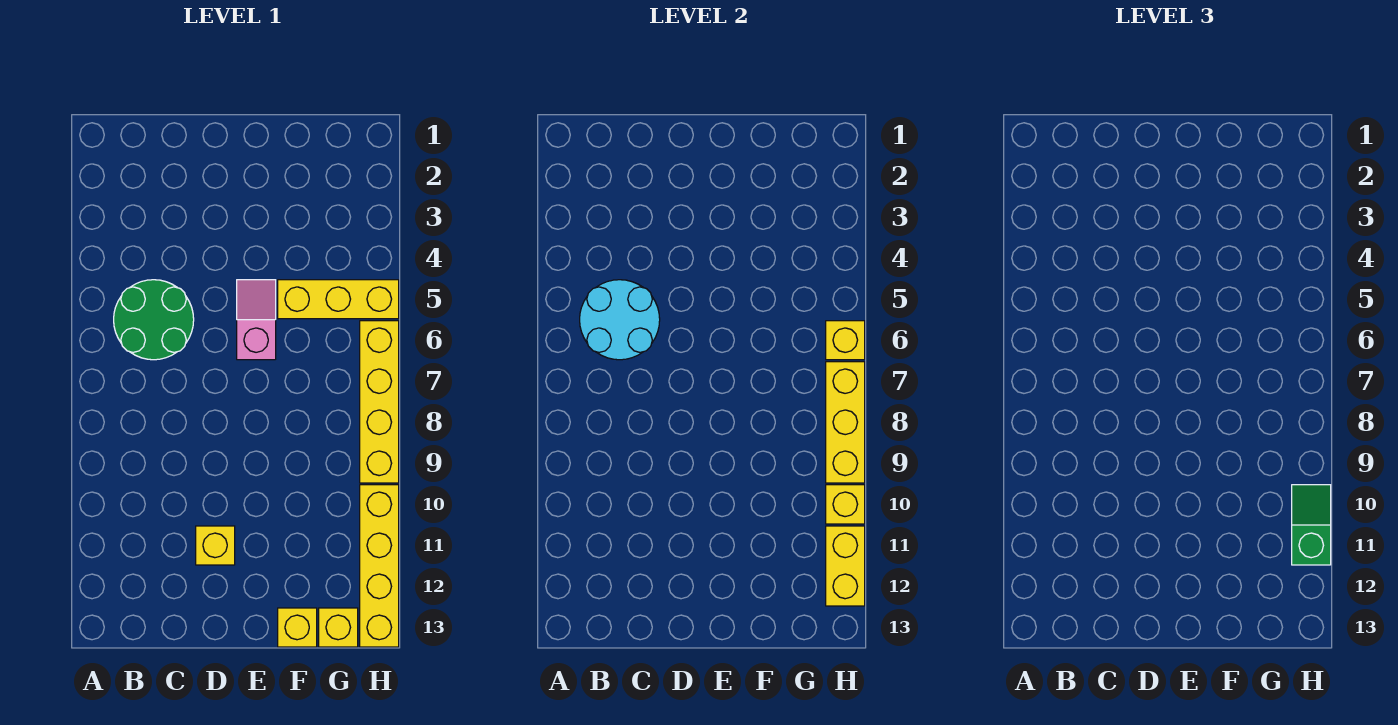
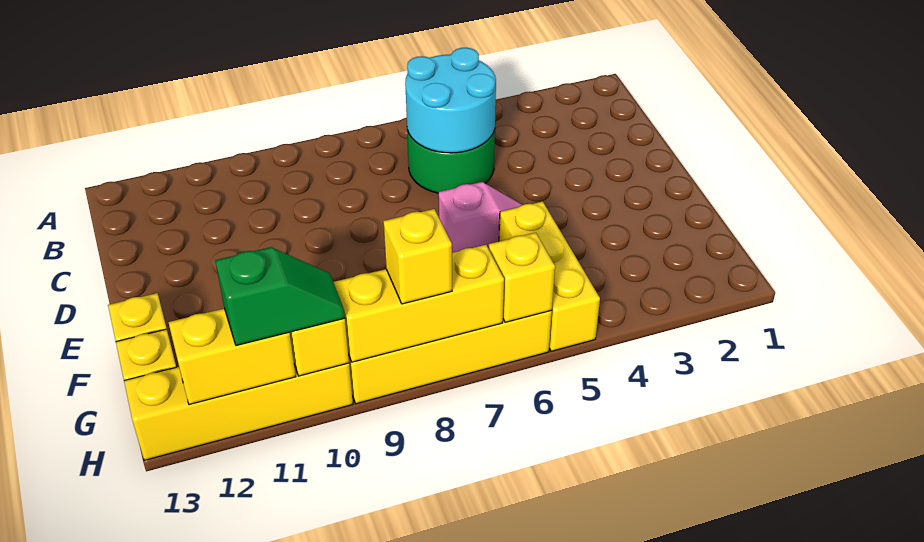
yellow 1x1 brick [196,526,235,565] -> yellow 1x1 brick moved to [383,209,452,304]

